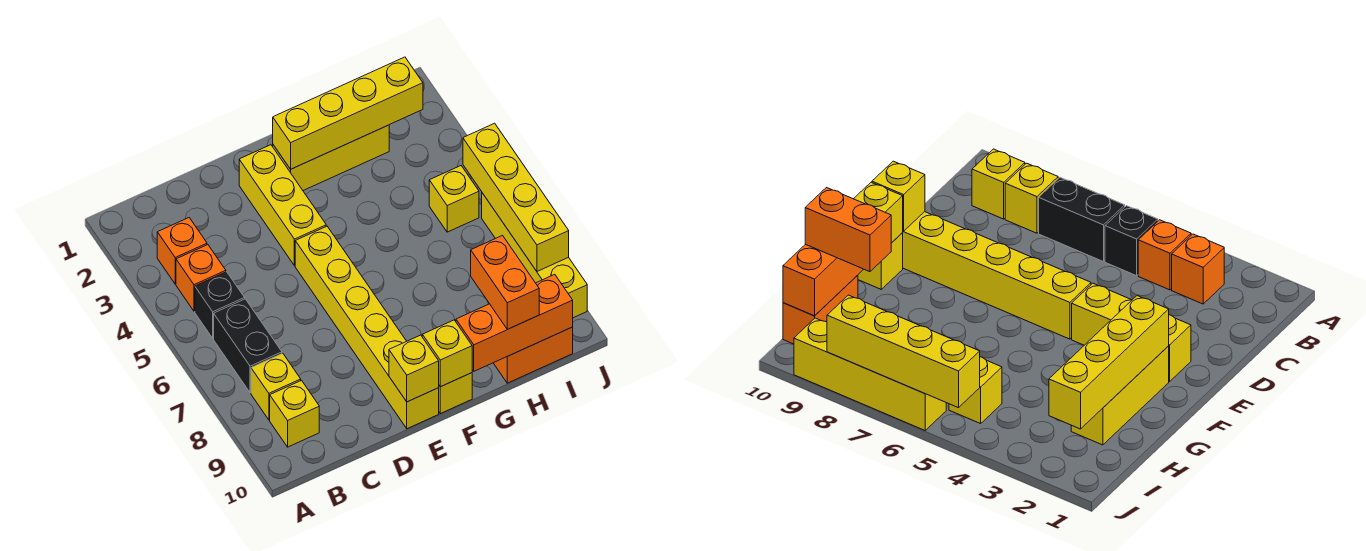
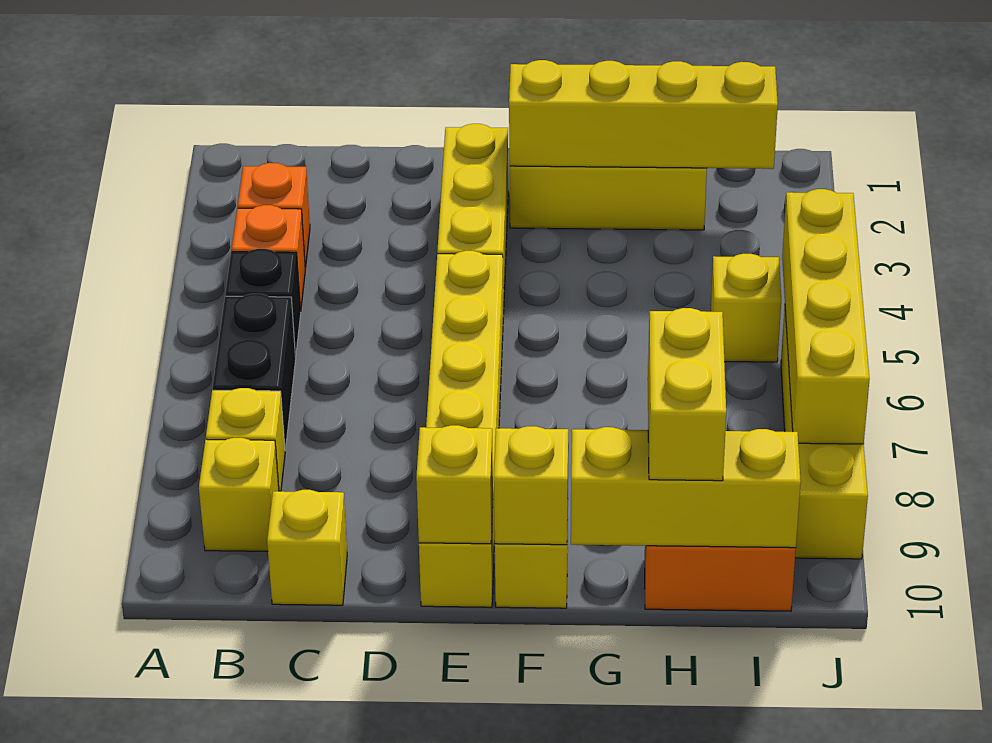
none -> yellow 1x1 brick [267,490,347,605]
orange 1x3 brick [456,274,573,371] -> yellow 1x3 brick [571,427,801,548]
orange 1x2 brick [471,236,539,329] -> yellow 1x2 brick [648,308,726,481]

